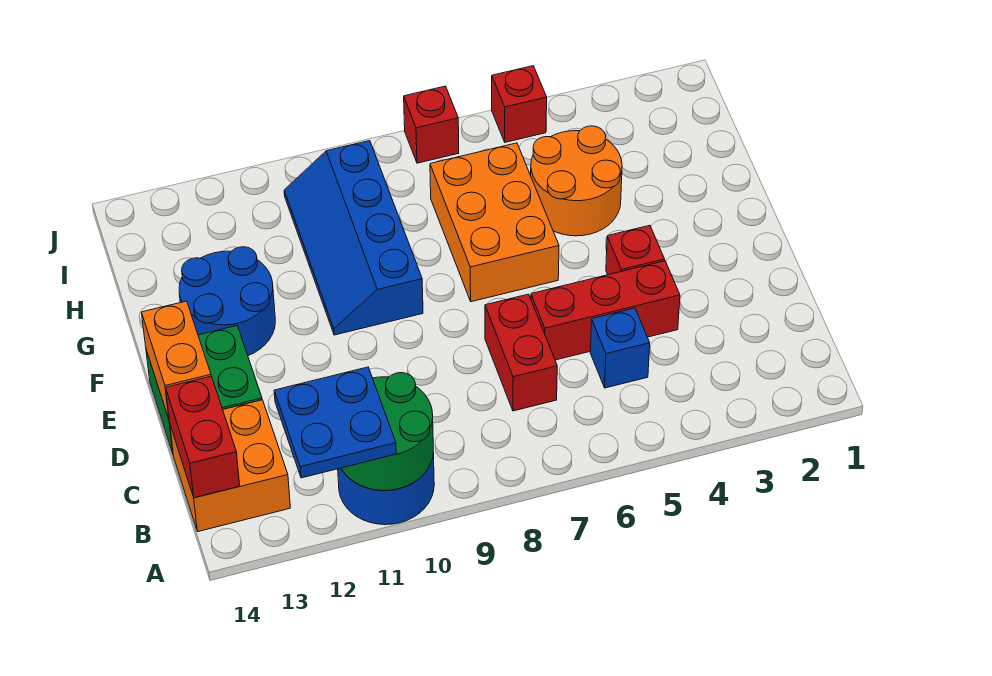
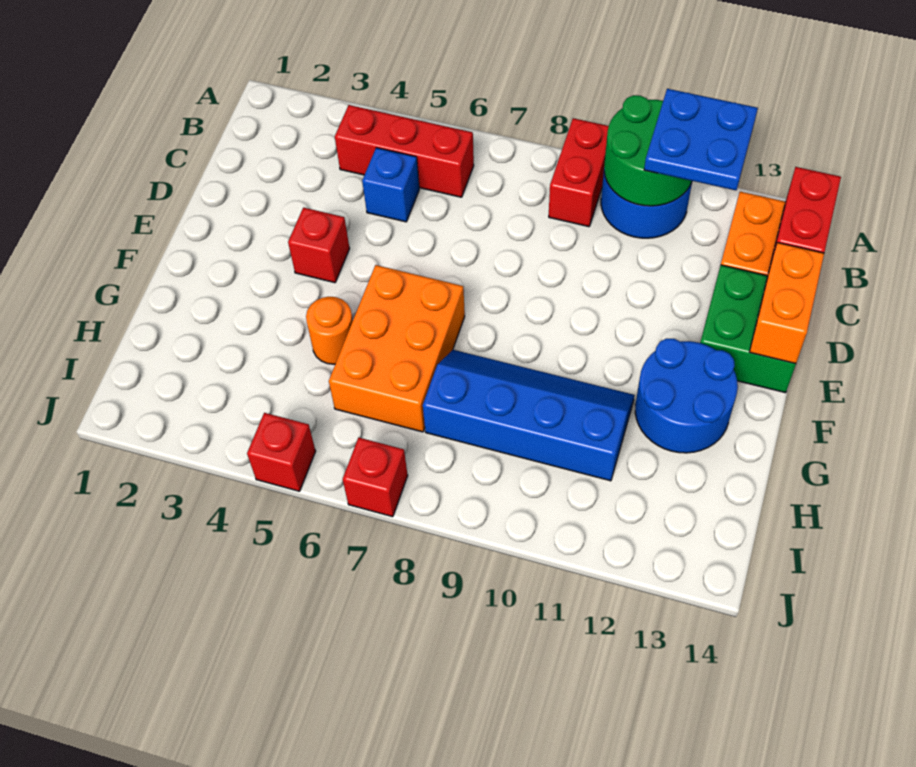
red 1x2 brick [485,294,557,411] -> red 1x2 brick moved to [549,118,609,227]
red 1x3 brick [531,261,680,360] -> red 1x3 brick moved to [335,105,474,197]
blue 2x4 slope [284,141,423,335] -> blue 2x4 slope turned to [423,350,635,481]
orange 2x2 round brick [531,126,622,236] -> orange 1x1 round brick [306,297,353,364]

